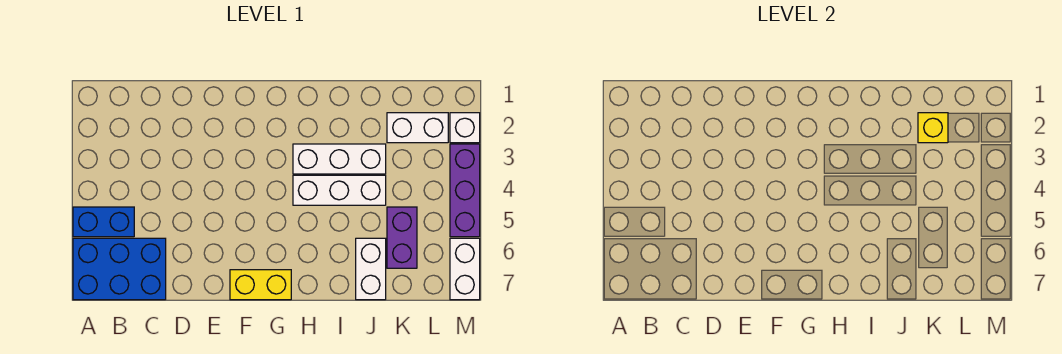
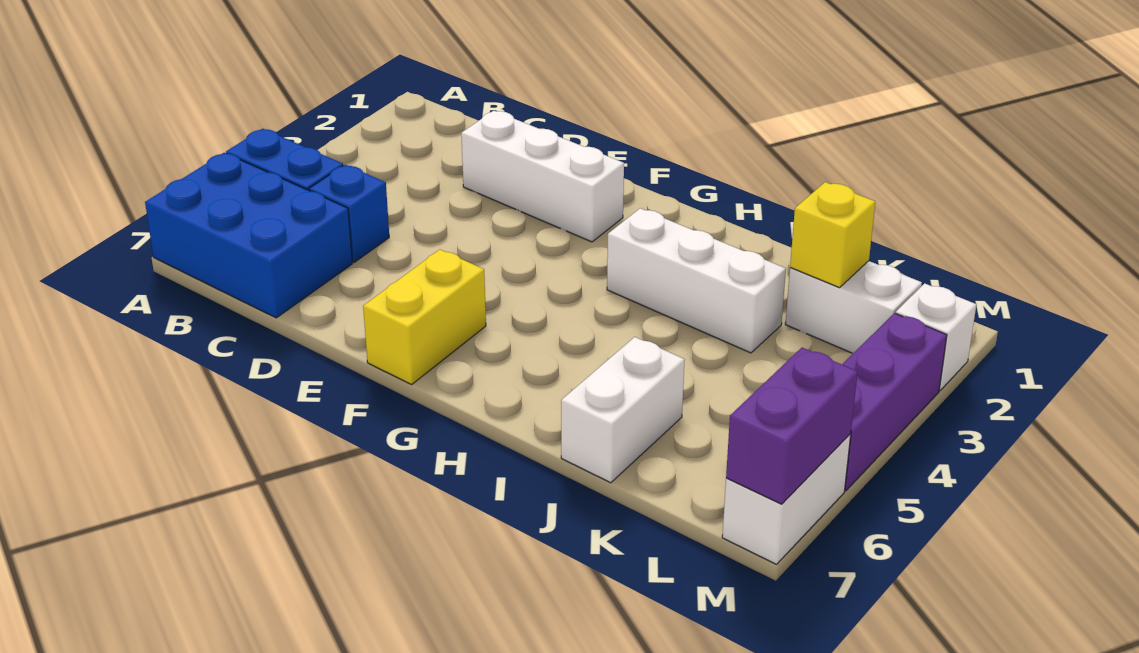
none -> blue 1x1 brick [309,165,389,262]
yellow 1x2 brick [230,270,291,300] -> yellow 1x2 brick turned to [363,250,486,384]
white 1x3 brick [293,175,386,205] -> white 1x3 brick moved to [461,111,624,242]
purple 1x2 brick [387,207,417,268] -> purple 1x2 brick moved to [726,348,858,504]

